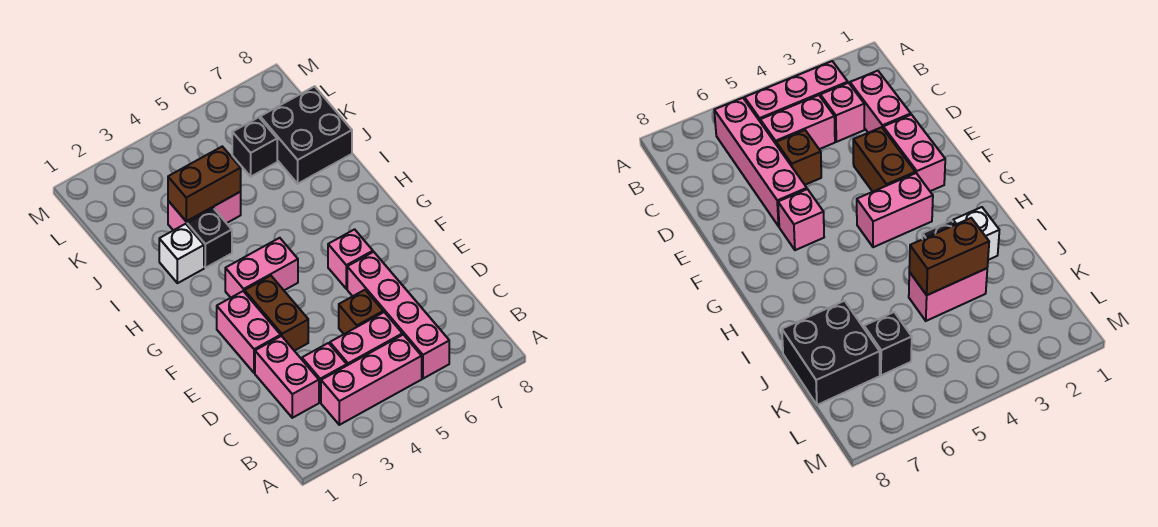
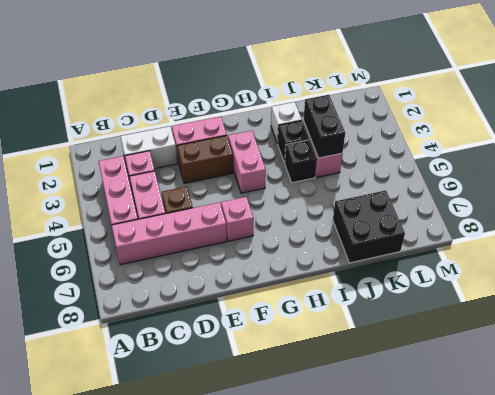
pink 1x2 brick [255,336,319,418] -> white 1x2 brick [121,126,177,169]
brown 1x2 brick [168,147,241,221] -> black 1x2 brick [303,95,345,158]
black 1x1 brick [232,117,277,176] -> black 1x1 brick moved to [285,140,317,183]

